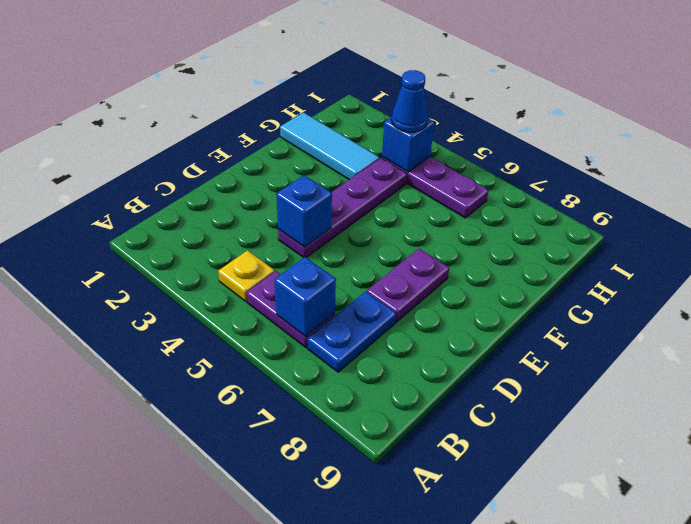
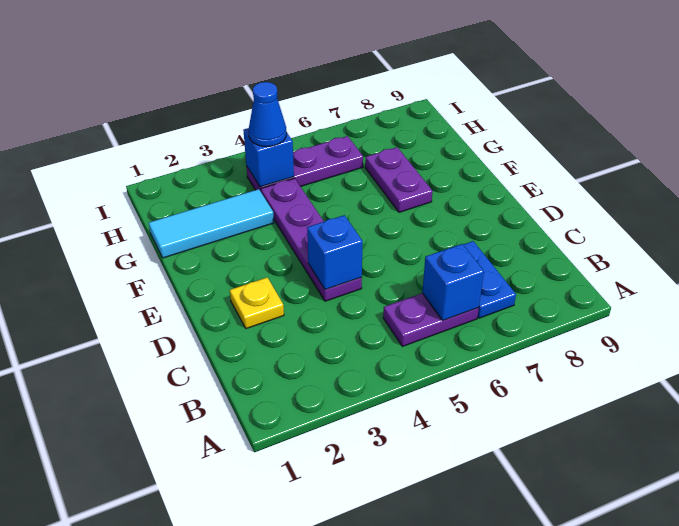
yellow 1x1 plate [218,251,274,302] -> yellow 1x1 plate moved to [230,277,284,329]
purple 1x2 plate [367,249,449,322] -> purple 1x2 plate moved to [365,147,433,212]

